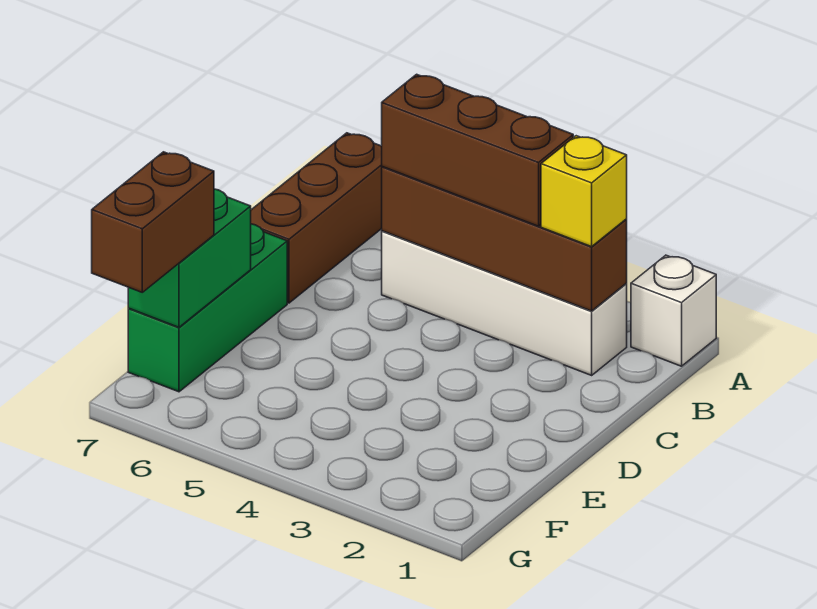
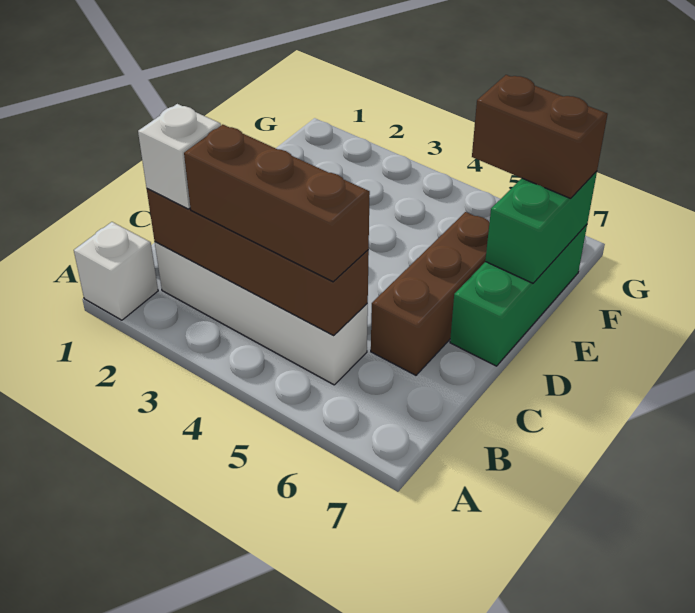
brown 1x3 brick [251,133,382,303] -> brown 1x3 brick moved to [371,212,490,375]
yellow 1x1 brick [541,136,627,247] -> white 1x1 brick [138,104,221,209]
brown 1x2 brick [92,152,214,292] -> brown 1x2 brick turned to [472,75,608,198]

